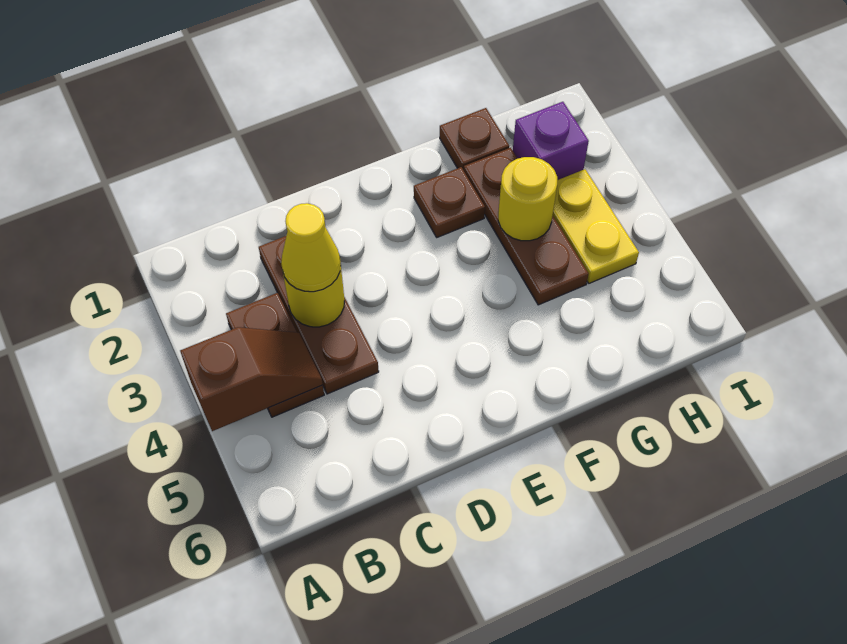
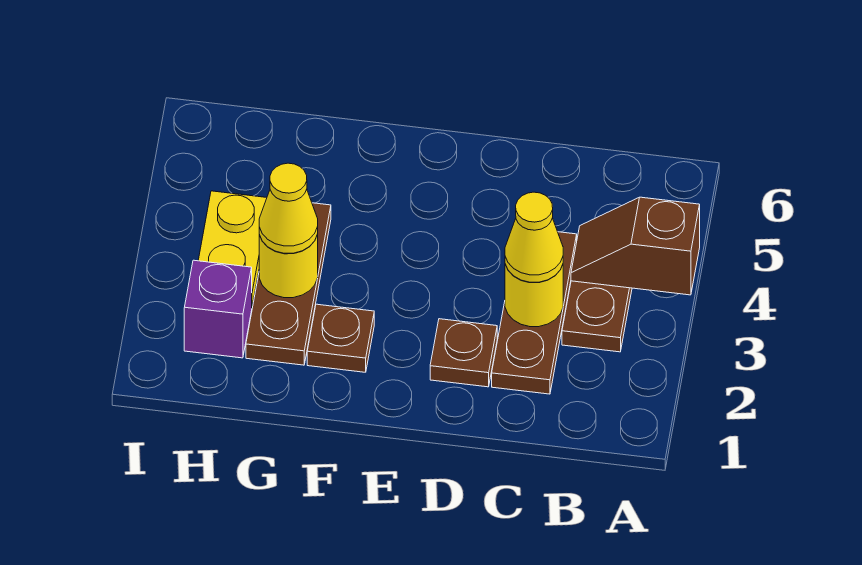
brown 1x1 plate [440,108,509,170] -> brown 1x1 plate moved to [430,319,497,387]
none -> yellow 1x1 cone [259,163,318,253]

